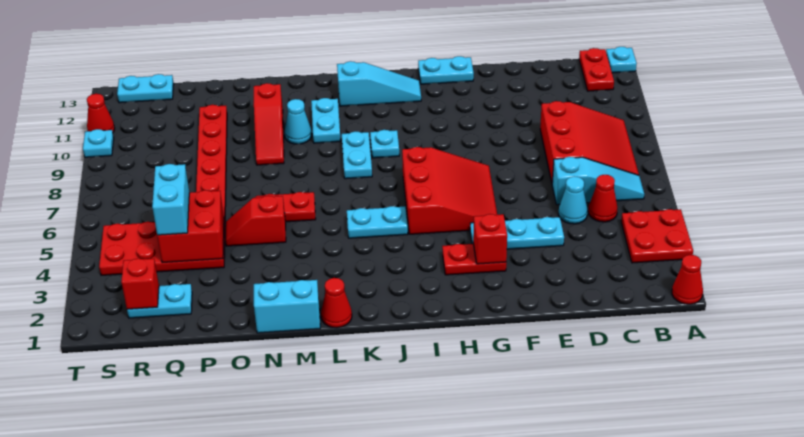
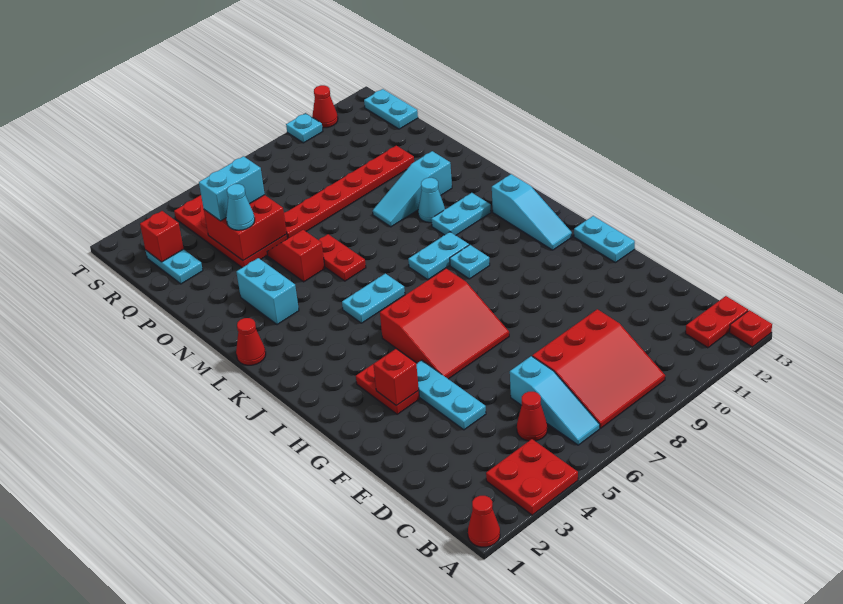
cyan 1x1 plate [606,47,637,73] -> red 1x1 plate [730,310,772,347]
cyan 1x1 cone [559,176,587,224] -> cyan 1x1 cone moved to [226,184,255,230]
cyan 1x2 plate [347,206,408,238] -> cyan 1x2 plate turned to [342,273,405,323]
cyan 1x2 brick [254,280,320,333] -> cyan 1x2 brick moved to [236,258,299,325]
red 1x3 slope [254,83,284,165] -> cyan 1x3 slope [373,151,452,227]

